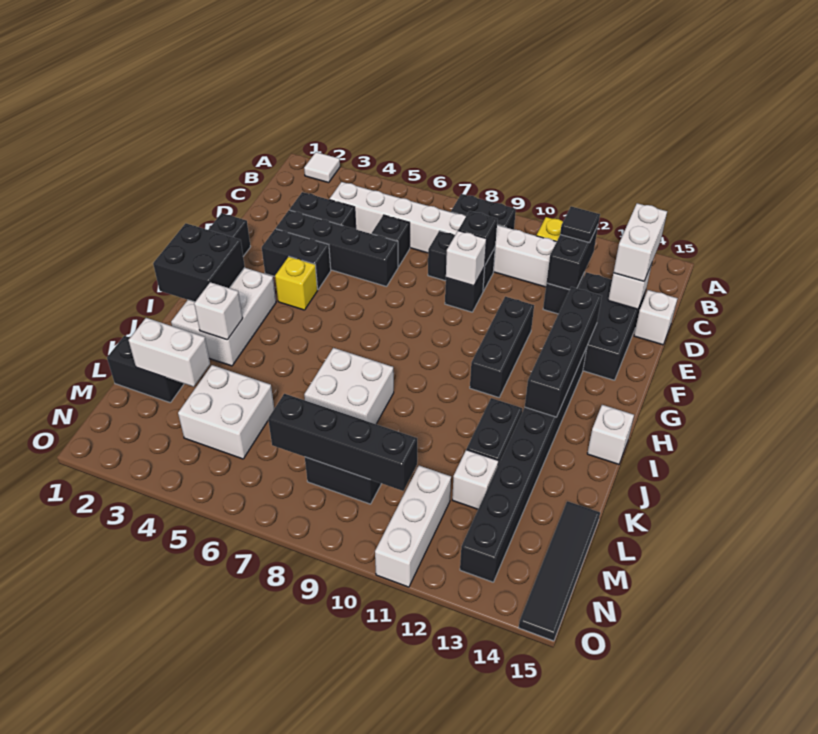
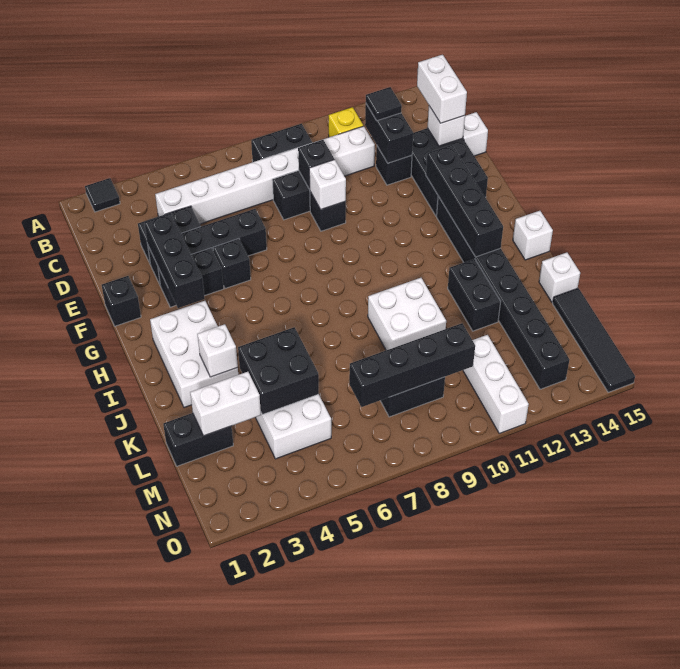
white 1x1 tile [304,152,340,183] -> black 1x1 tile [85,178,120,212]
black 1x1 brick [372,215,410,267] -> black 1x1 brick moved to [213,239,251,288]
black 1x3 brick [470,297,534,397] -> black 1x3 brick moved to [144,214,205,308]
yellow 1x1 brick [275,257,318,310] -> none
black 2x2 brick [153,223,245,302] -> black 2x2 brick moved to [238,327,319,414]
white 2x2 brick [304,348,394,424] -> white 2x2 brick moved to [368,278,446,350]
white 1x1 brick [452,450,498,509] -> white 1x1 brick moved to [539,253,580,302]

